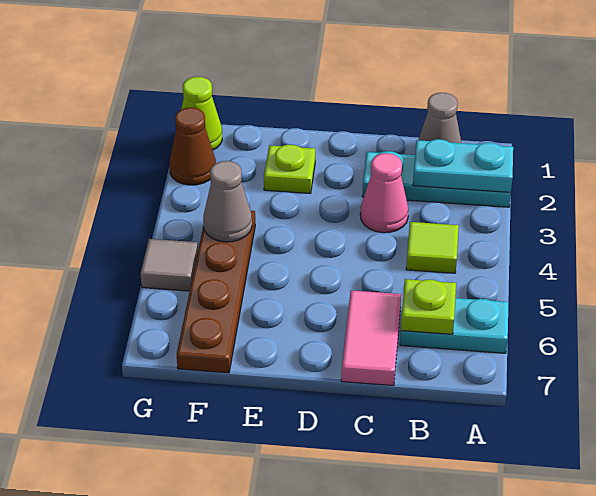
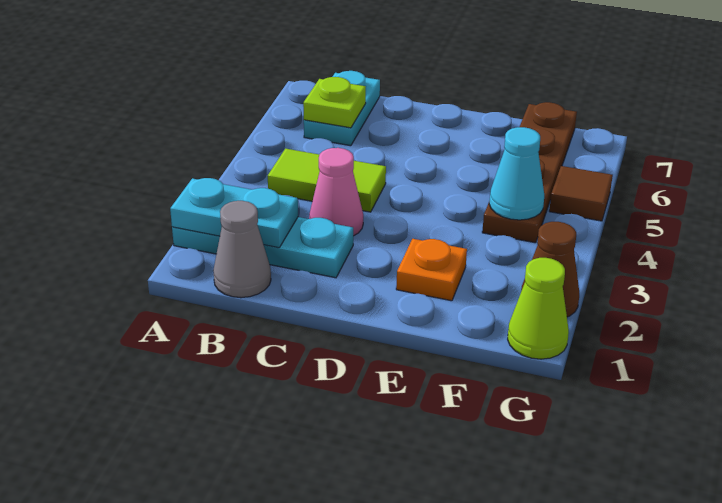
cyan 1x2 plate [400,298,508,353] -> cyan 1x2 plate turned to [304,71,380,146]
lime 1x1 tile [406,222,459,273] -> lime 1x2 tile [268,149,386,212]
pink 1x2 tile [341,290,401,386] -> none
lime 1x1 plate [264,145,315,193] -> orange 1x1 plate [396,239,467,301]
grey 1x1 cone [203,161,252,242] -> cyan 1x1 cone [489,127,544,220]
grey 1x1 tile [140,239,198,291] -> brown 1x1 tile [549,166,613,221]

